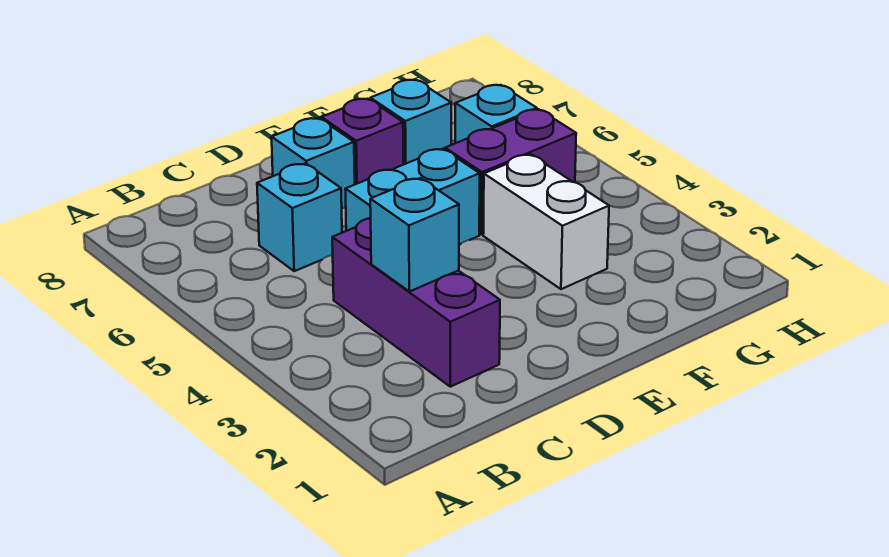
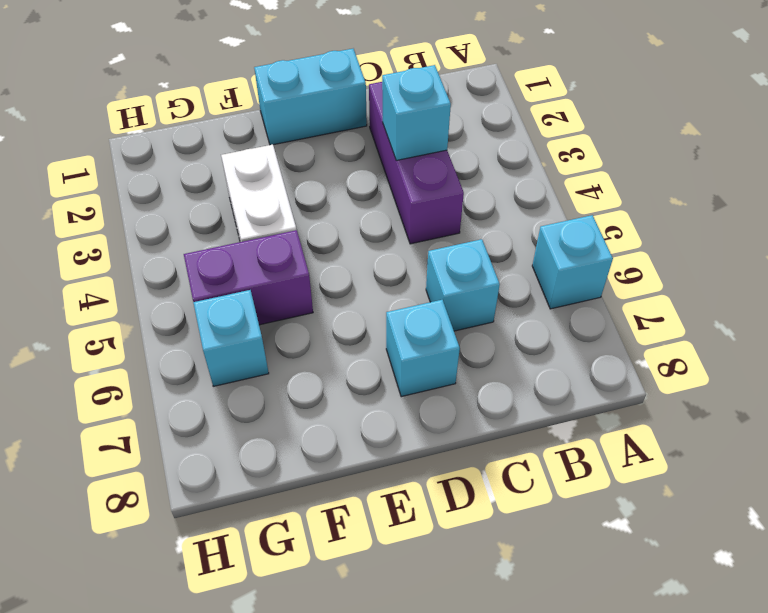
cyan 1x2 brick [345,149,480,244] -> cyan 1x2 brick moved to [254,49,367,145]
purple 1x1 brick [321,99,403,184] -> none
cyan 1x1 brick [370,80,451,165] -> cyan 1x1 brick moved to [532,215,613,309]

